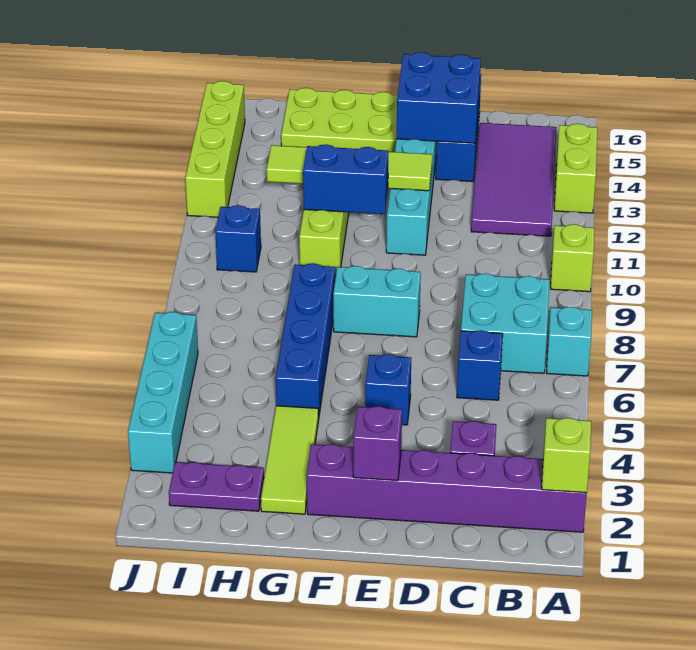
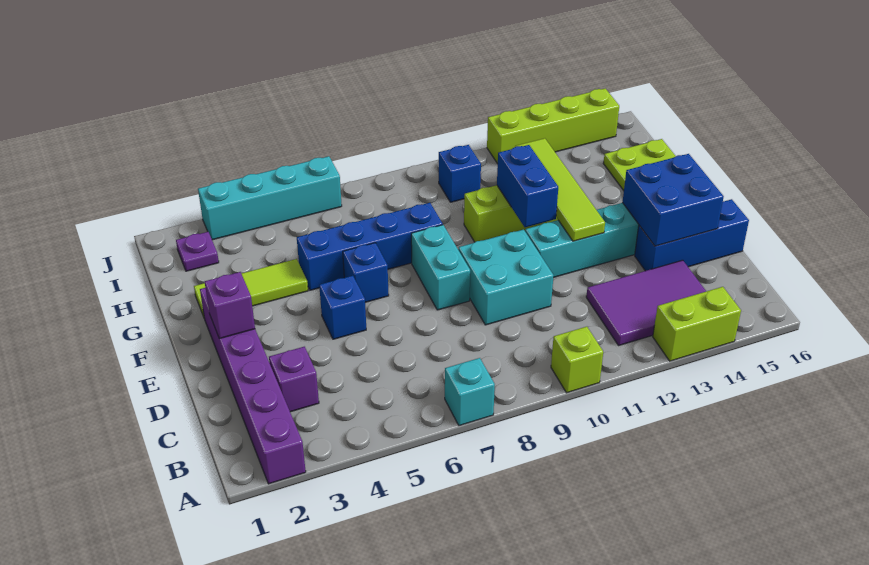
lime 1x1 brick [542,418,591,493] -> none
cyan 2x2 brick [461,273,550,373] -> cyan 2x2 brick moved to [458,230,554,325]
purple 2x4 tile [471,123,557,236] -> purple 2x3 tile [586,260,706,346]
blue 1x1 brick [457,330,503,400] -> blue 1x1 brick moved to [343,243,389,302]
purple 1x2 plate [169,462,264,511] -> purple 1x1 plate [176,232,219,271]

